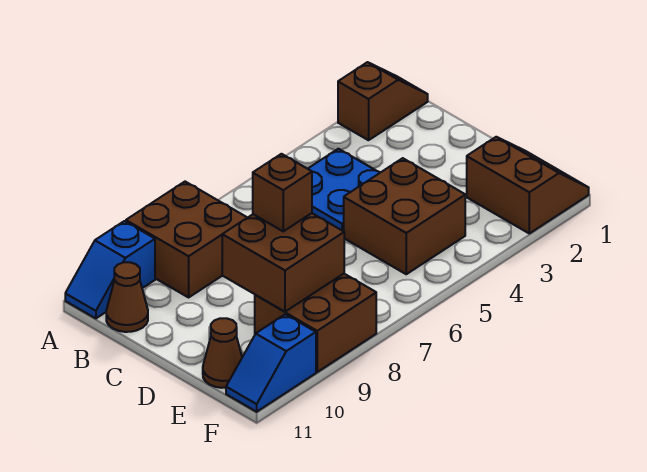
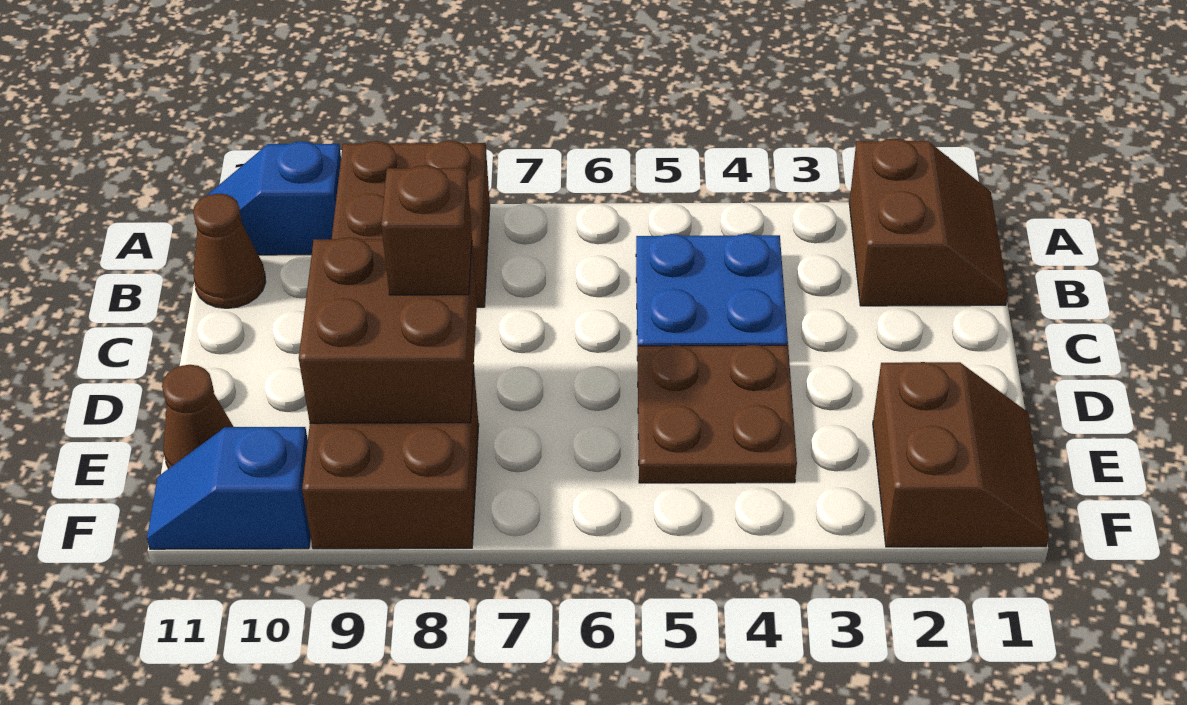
brown 1x2 slope [338,62,428,140] -> brown 2x2 slope [849,139,1008,306]
brown 2x2 brick [344,158,465,274] -> brown 2x2 plate [638,345,797,483]

